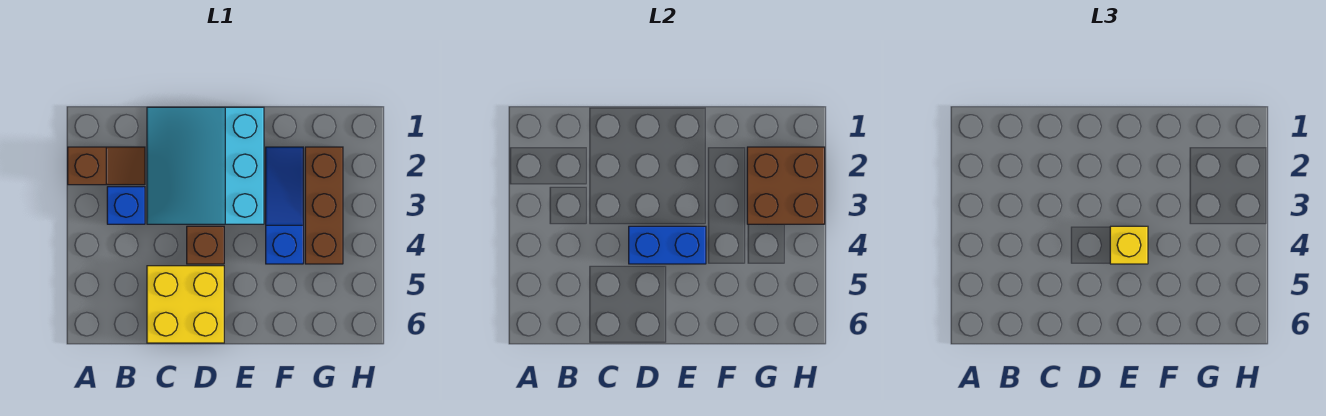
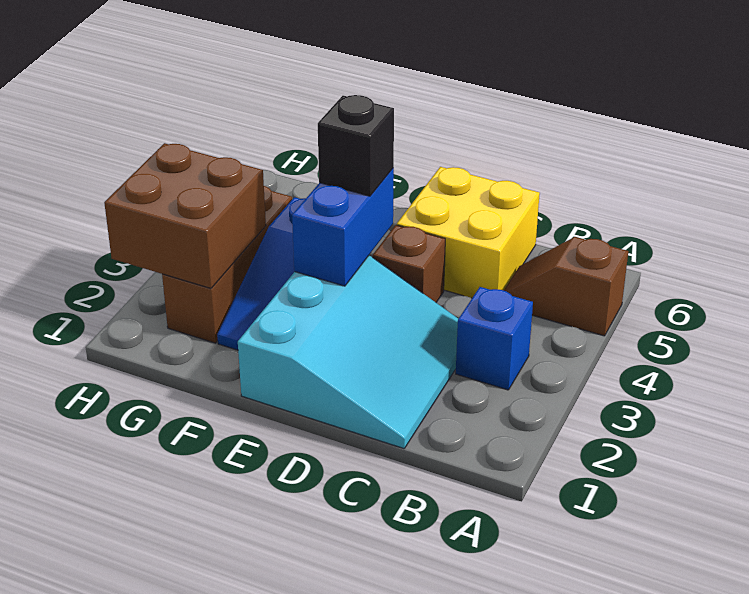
brown 1x2 slope [68,147,145,185] -> brown 1x2 slope moved to [504,237,628,336]
blue 1x2 brick [629,226,706,264] -> blue 1x2 brick turned to [292,168,394,286]
yellow 1x1 brick [1110,226,1148,264] -> black 1x1 brick [318,95,394,196]

